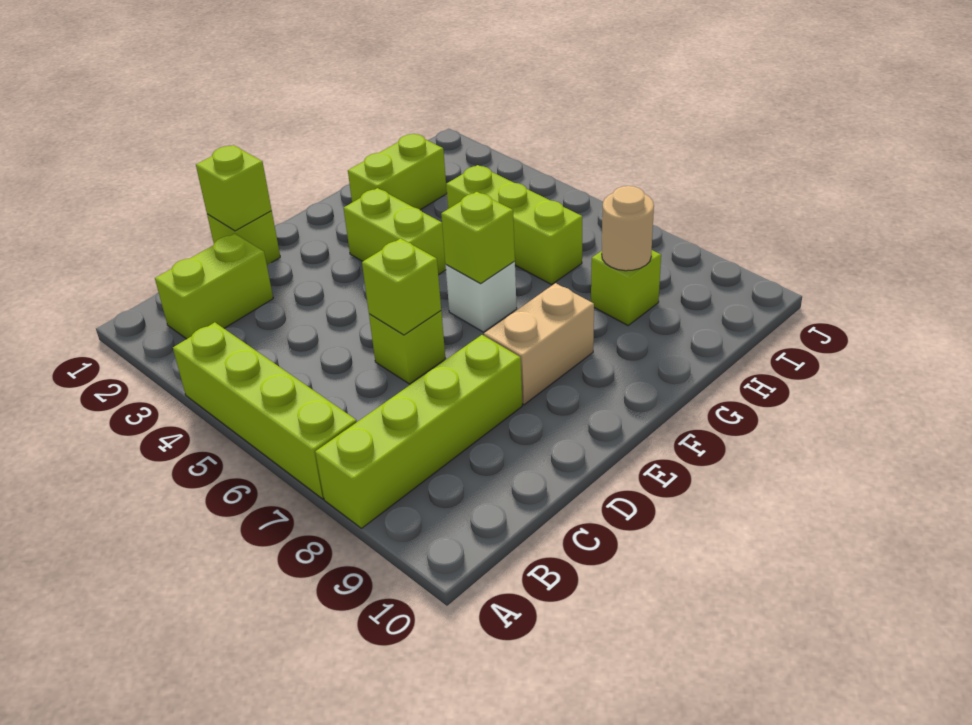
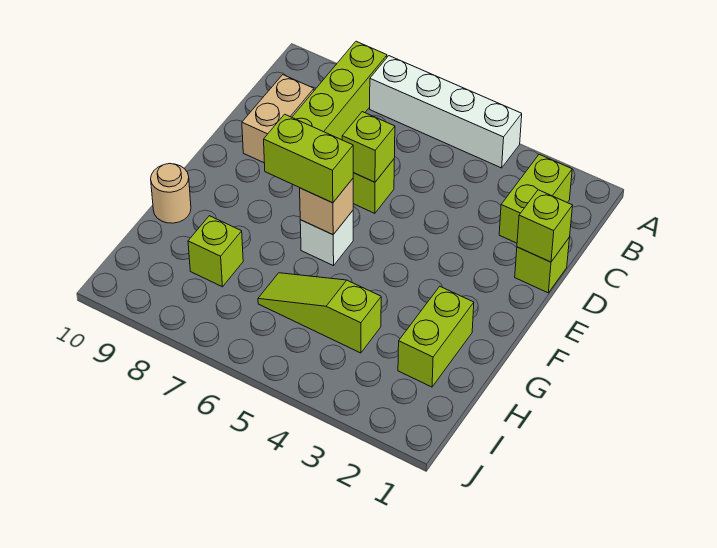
lime 1x4 brick [173,322,357,499] -> white 1x4 brick [370,56,522,168]
tan 1x2 brick [484,283,594,405] -> tan 1x2 brick moved to [242,75,314,163]
lime 1x2 brick [343,188,446,275] -> lime 1x2 brick moved to [264,114,353,203]
lime 1x1 brick [441,192,515,284] -> tan 1x1 brick [300,179,353,235]
lime 1x3 brick [446,165,582,284] -> lime 1x3 slope [258,273,381,353]
tan 1x1 round brick [602,186,654,271] -> tan 1x1 round brick moved to [151,164,191,223]

